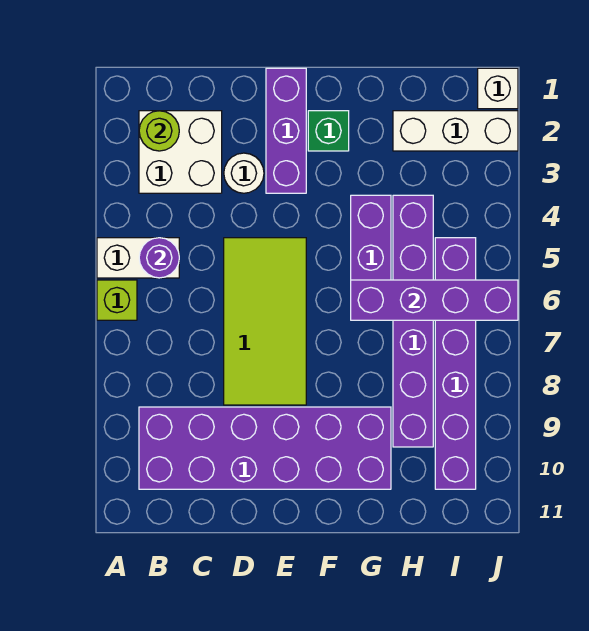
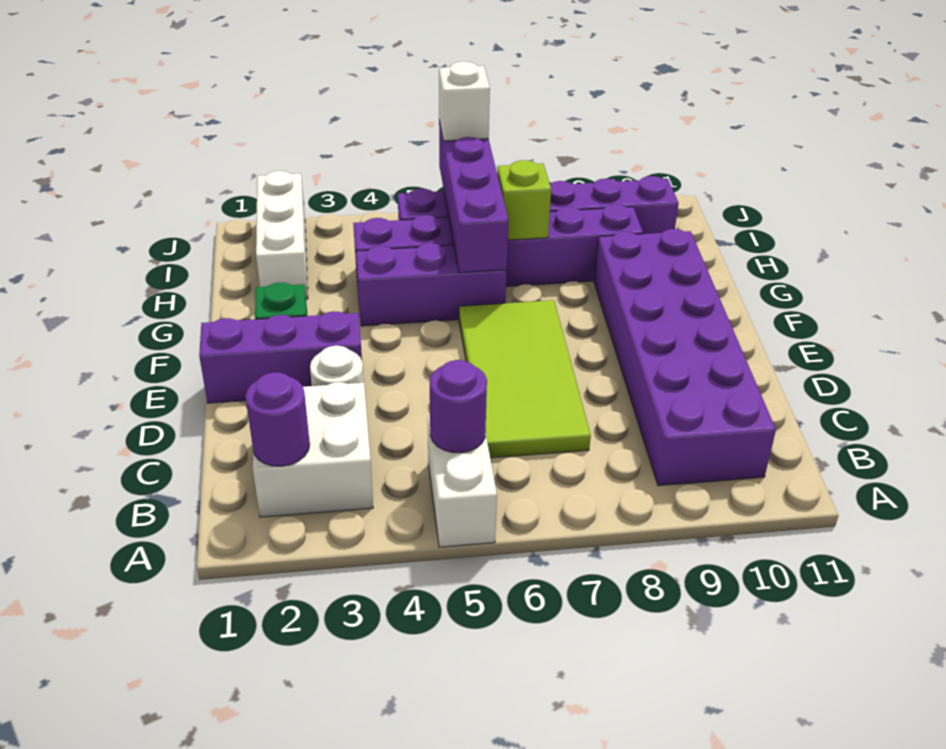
lime 1x1 brick [97,280,137,320] -> lime 1x1 brick moved to [497,160,551,240]
lime 1x1 round brick [139,111,179,151] -> purple 1x1 round brick [245,372,310,466]
lime 2x4 tile [224,238,306,405] -> lime 2x4 tile turned to [459,300,591,458]
white 1x1 brick [478,68,518,109] -> white 1x1 brick moved to [439,61,490,141]

